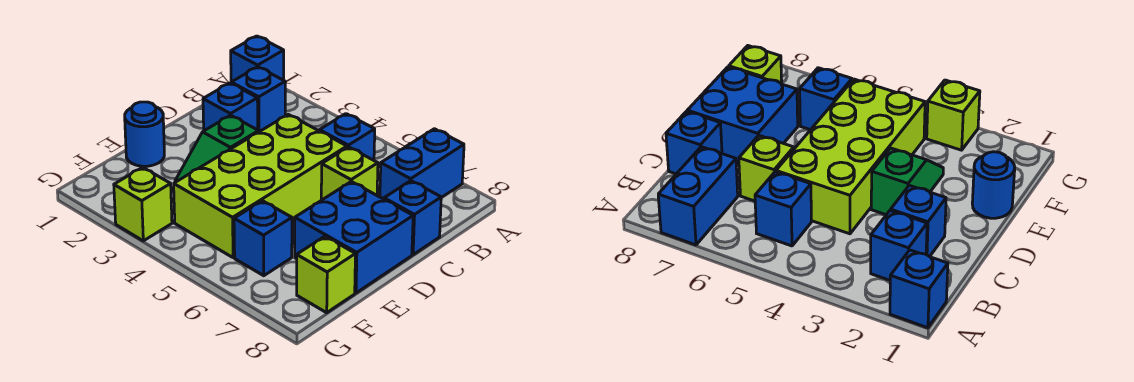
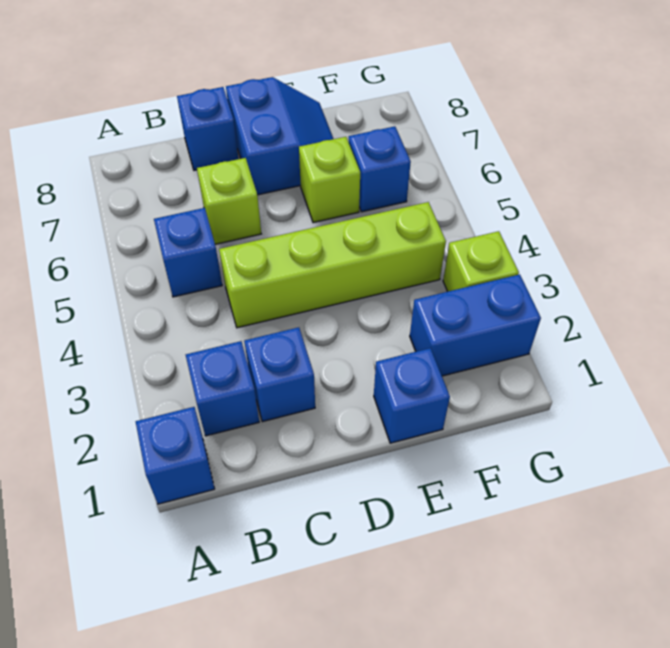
blue 1x2 brick [380,129,464,199] -> blue 1x2 brick moved to [410,274,541,376]
lime 2x4 brick [174,114,347,258] -> lime 1x4 brick [219,202,446,328]
green 1x2 slope [175,115,259,182] -> none
blue 2x2 brick [295,182,413,293] -> blue 2x2 slope [226,77,333,195]
blue 1x1 round brick [125,102,164,166] -> blue 1x1 brick [374,348,450,443]
lime 1x1 brick [297,236,355,313] -> lime 1x1 brick moved to [299,137,360,223]

